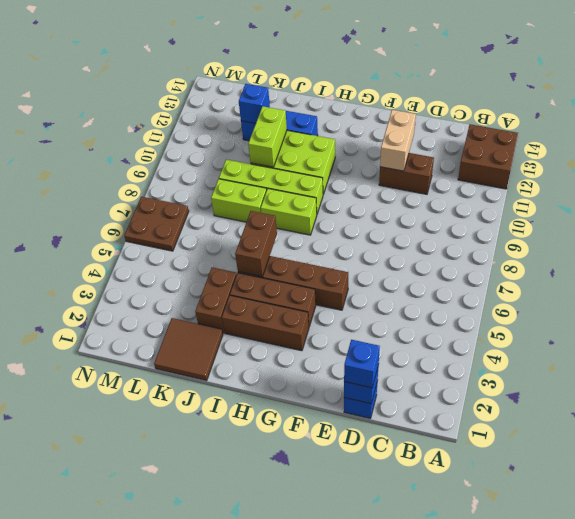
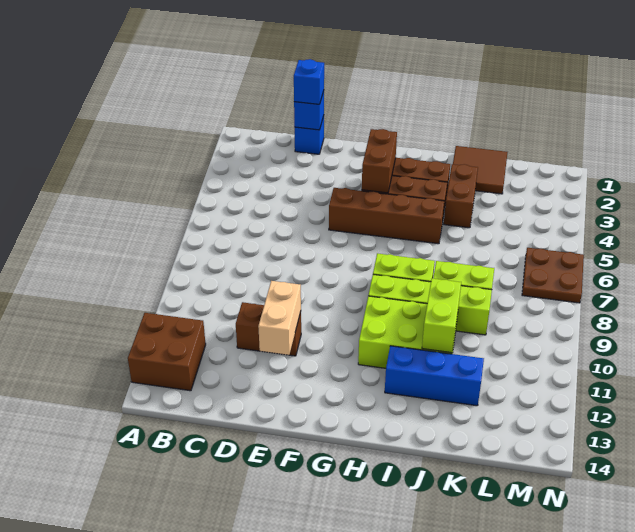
brown 1x2 brick [235,211,277,277] -> brown 1x2 brick moved to [362,129,397,193]
blue 1x1 brick [239,84,270,124] -> none

